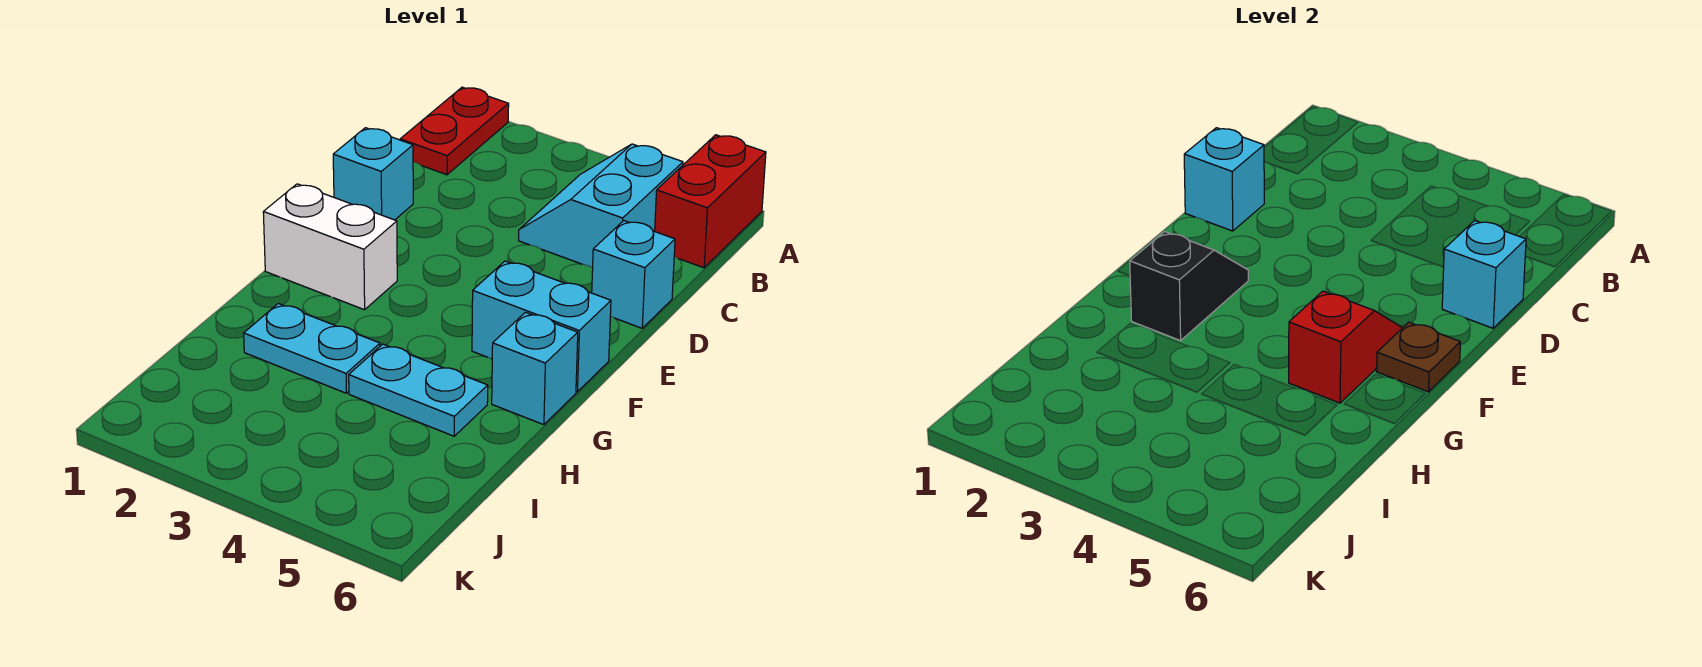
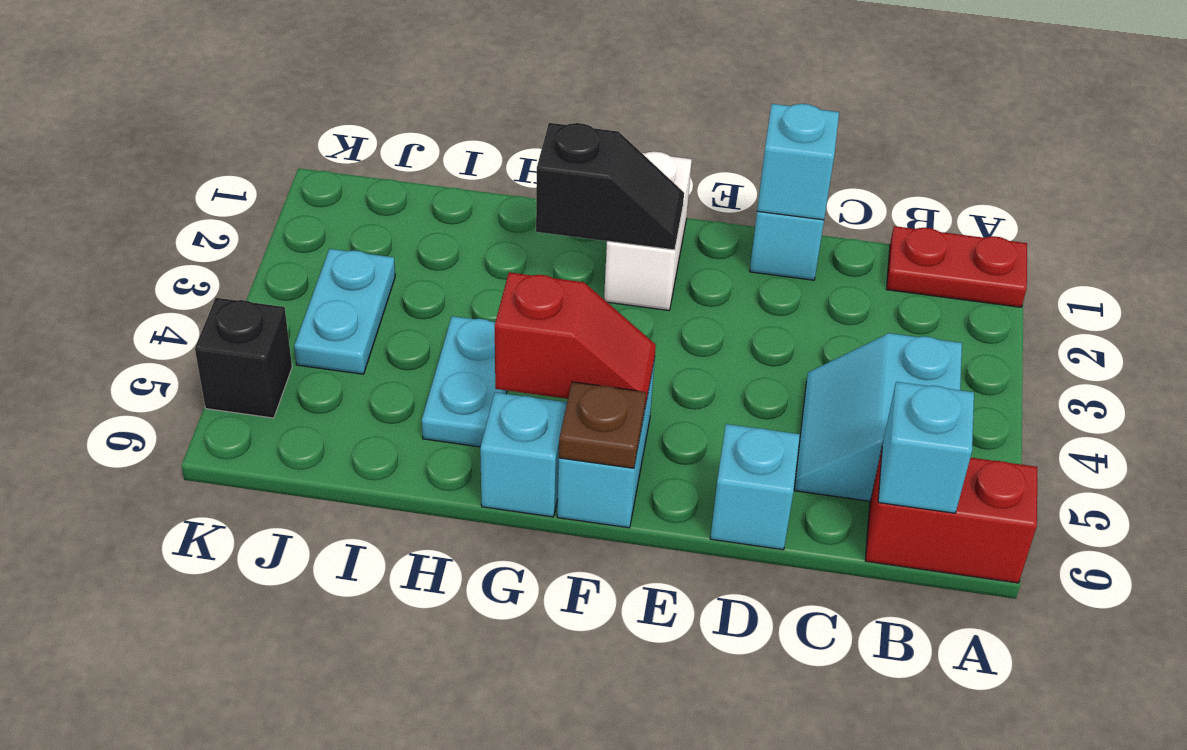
cyan 2x2 slope [519,144,683,268] -> cyan 2x2 slope turned to [794,333,962,501]
cyan 1x1 brick [1442,221,1526,328] -> cyan 1x1 brick moved to [878,382,974,513]
cyan 1x2 plate [244,303,380,393] -> cyan 1x2 plate moved to [294,249,395,374]
none -> black 1x1 brick [195,298,292,418]

